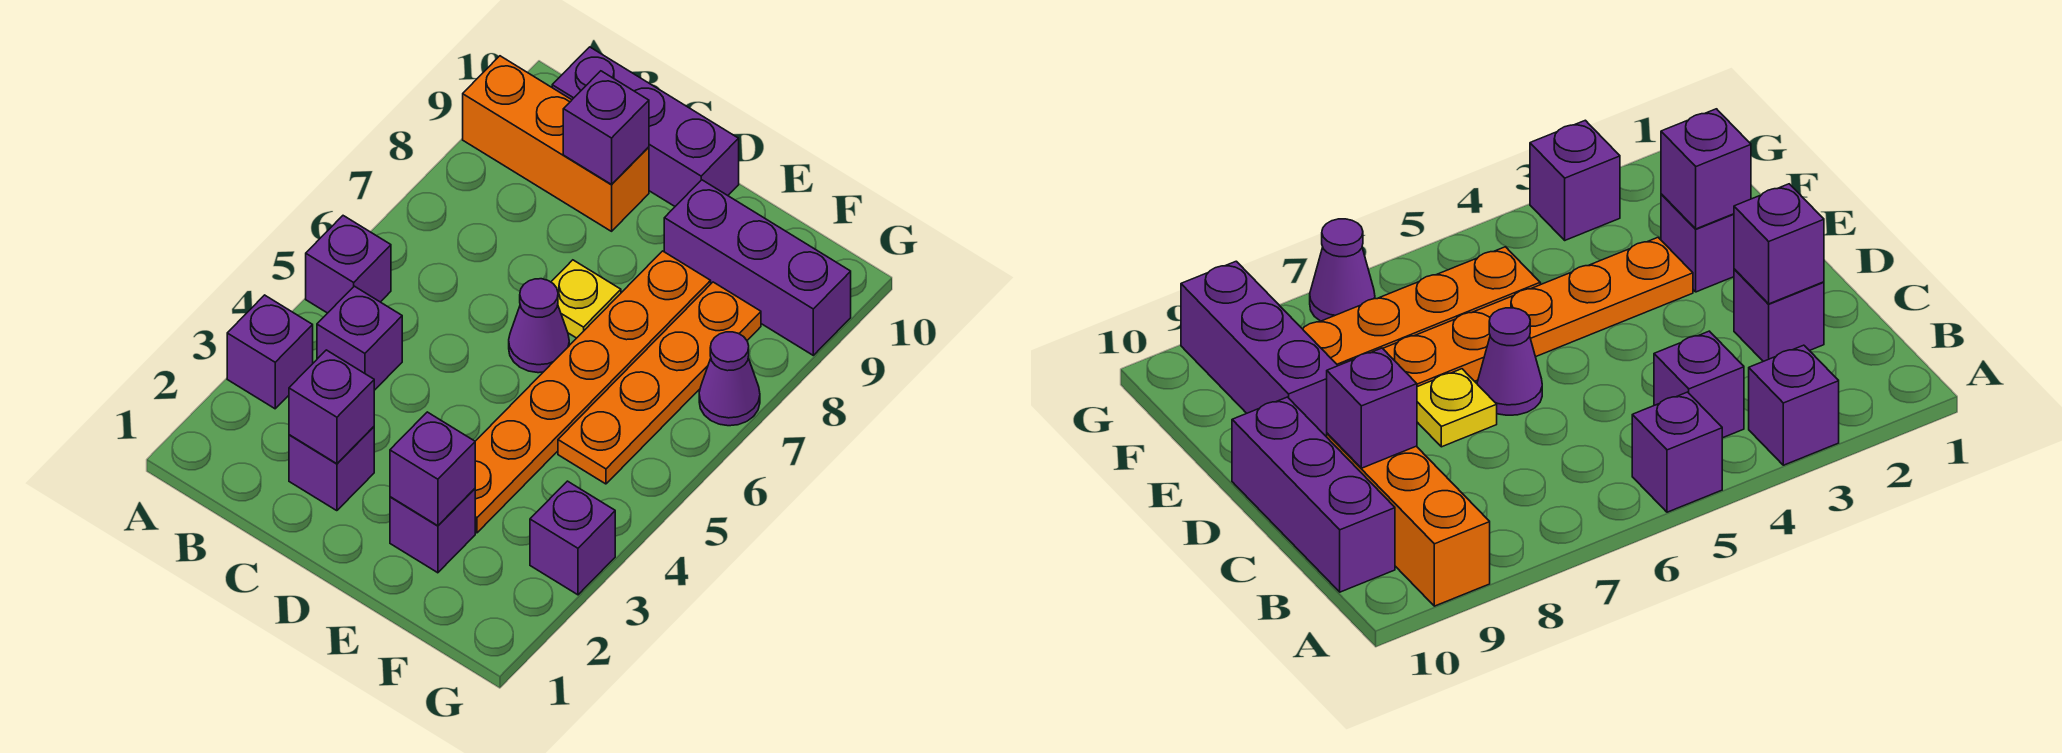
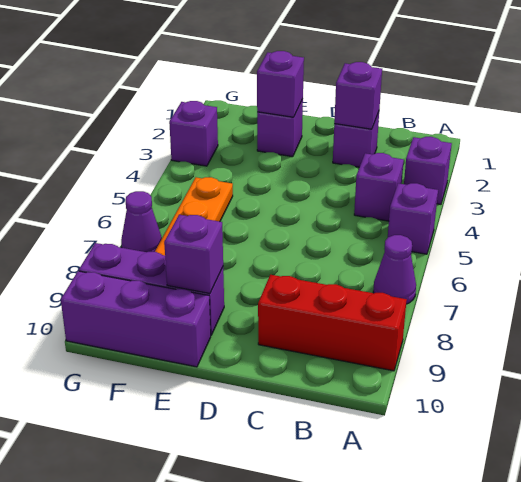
orange 1x3 brick [463,56,649,231] -> red 1x3 brick [258,275,407,371]
purple 1x3 brick [552,47,739,206] -> purple 1x3 brick moved to [61,271,211,367]
purple 1x1 brick [563,71,649,184] -> purple 1x1 brick moved to [164,215,223,293]
purple 1x1 cone [509,279,569,373] -> purple 1x1 cone moved to [373,235,416,304]
yellow 1x1 plate [551,260,621,338] -> none
orange 1x6 plate [475,251,711,533] -> none

